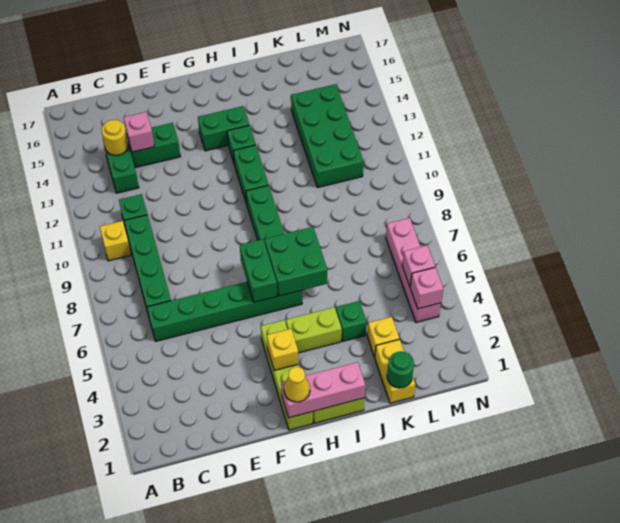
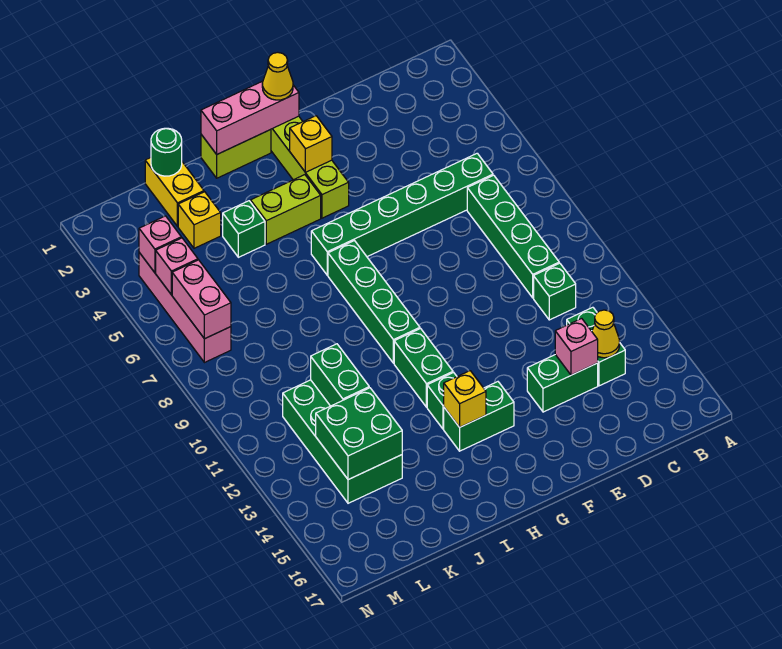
yellow 1x1 brick [100,221,131,261] -> yellow 1x1 brick moved to [444,371,486,427]
yellow 1x1 round brick [102,120,128,155] -> yellow 1x1 cone [592,310,620,358]
green 1x2 brick [240,239,277,302] -> green 1x2 brick moved to [311,344,369,406]
green 2x2 brick [265,227,327,296] -> green 2x2 brick moved to [316,388,402,480]
none -> pink 1x2 brick [172,260,231,339]

